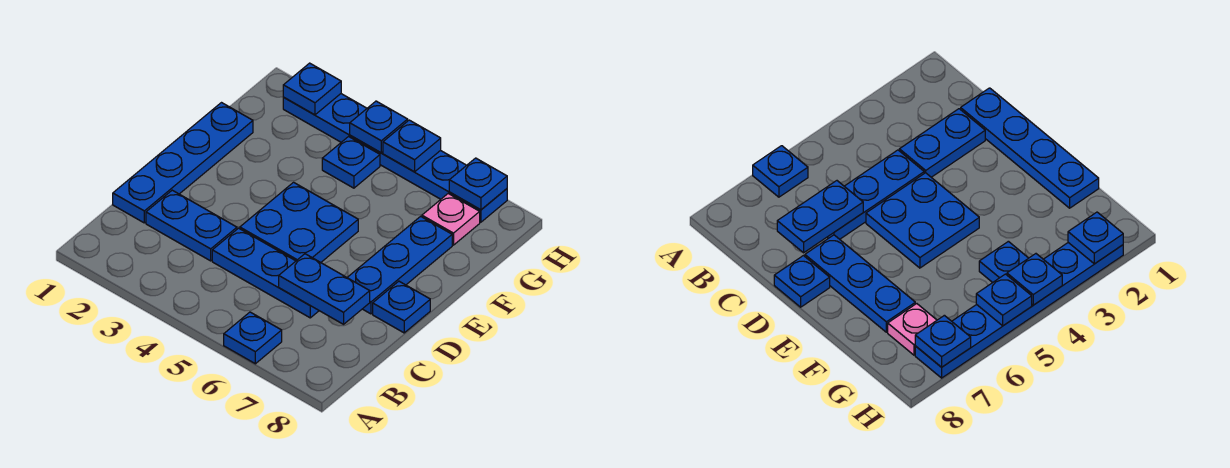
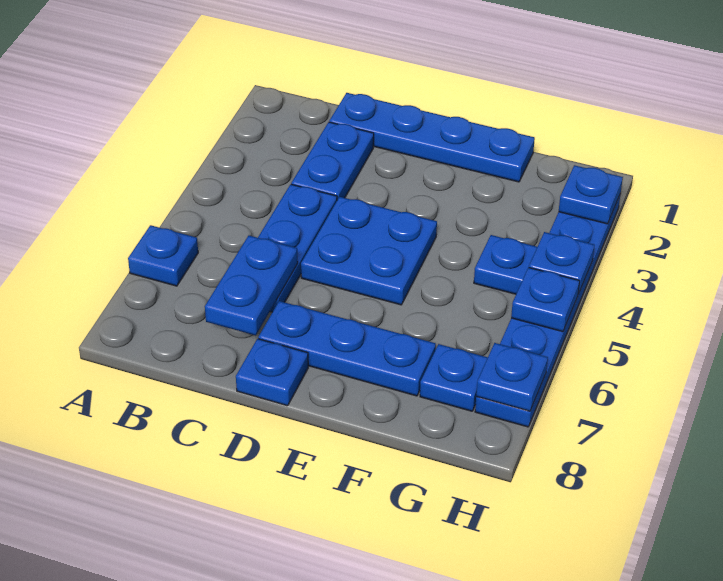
pink 1x1 plate [422,194,480,245] -> blue 1x1 plate [420,344,488,411]

